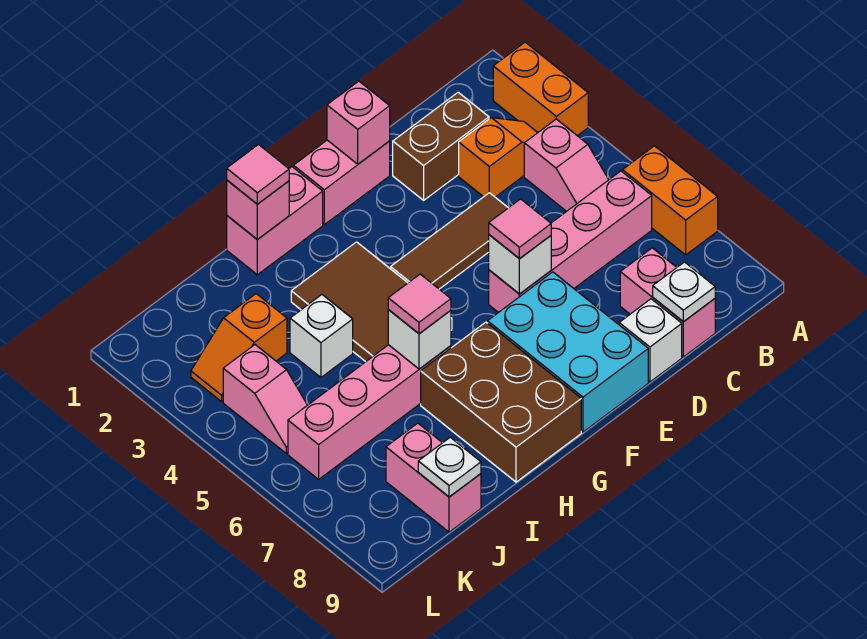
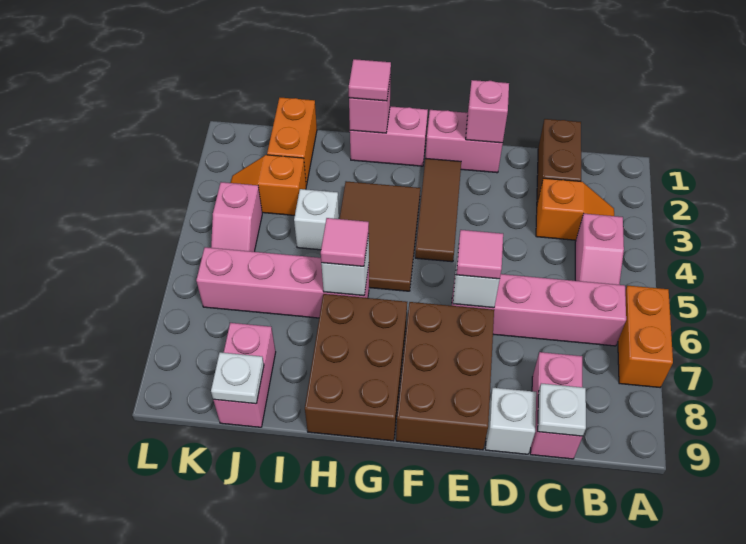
orange 1x2 brick [493,42,588,136] -> orange 1x2 brick moved to [267,98,317,186]
brown 1x2 brick [393,92,489,200] -> brown 1x2 brick turned to [537,119,581,203]
brown 1x3 tile [391,193,508,289] -> brown 1x3 tile turned to [415,158,461,262]
cyan 2x3 brick [488,272,648,432] -> brown 2x3 brick [396,302,494,450]

